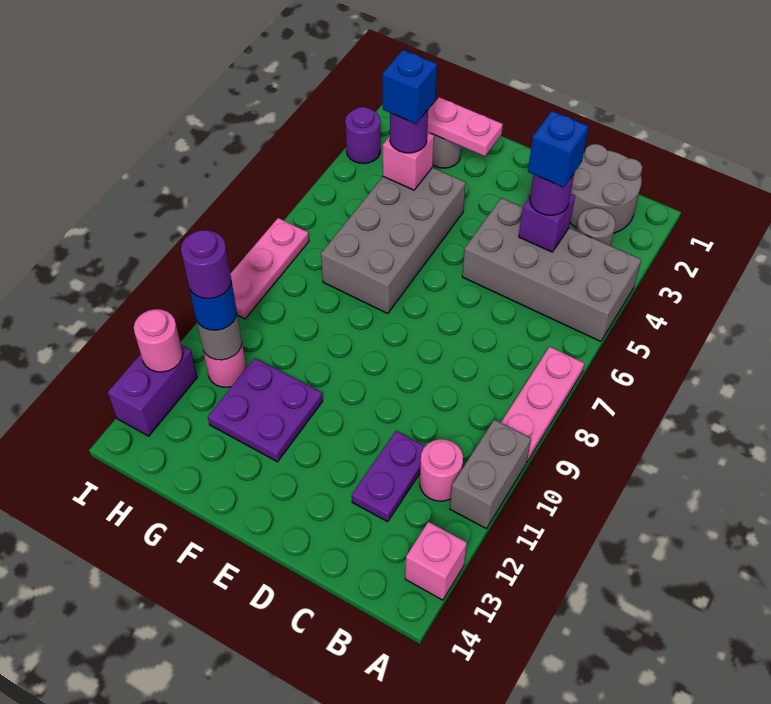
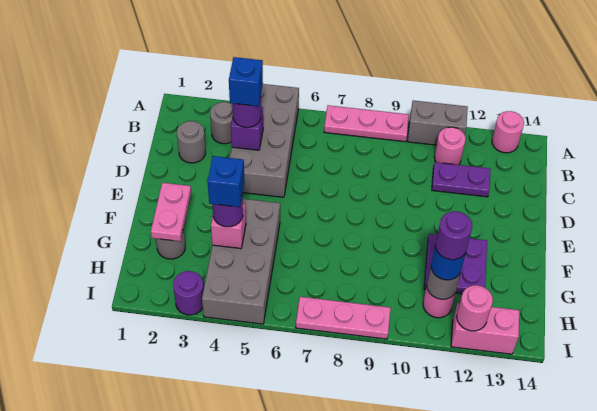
pink 1x1 brick [405,522,467,600] -> pink 1x1 round brick [492,111,524,153]
grey 2x2 round brick [570,144,642,233] -> grey 1x1 round brick [177,121,206,163]
grey 2x4 brick [321,167,466,313] -> grey 2x4 brick turned to [202,199,280,324]
purple 1x2 brick [108,345,197,436] -> pink 1x2 brick [451,303,519,354]

